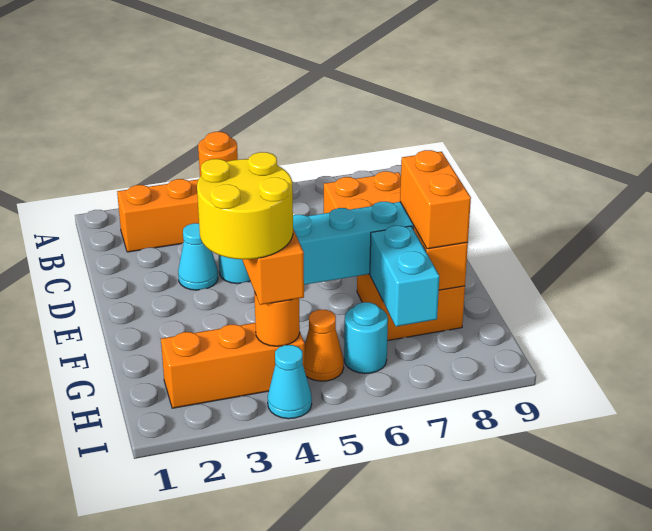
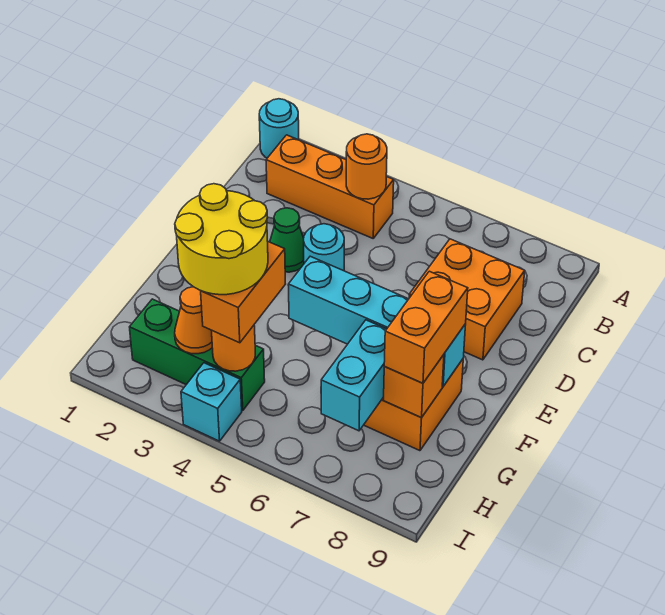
cyan 1x1 cone [178,223,218,290] -> green 1x1 cone [270,208,304,272]
orange 1x3 brick [161,323,305,408] -> green 1x3 brick [130,299,265,411]
orange 1x1 cone [305,310,344,381] -> orange 1x1 cone moved to [175,287,212,354]
cyan 1x1 round brick [344,302,388,373] -> cyan 1x1 round brick moved to [259,99,299,158]
cyan 1x1 cone [268,345,312,419] -> cyan 1x1 brick [181,363,242,441]

